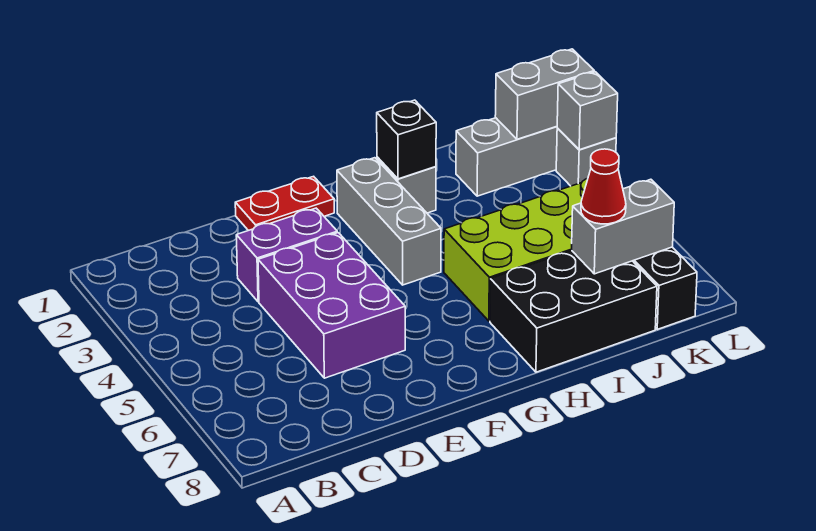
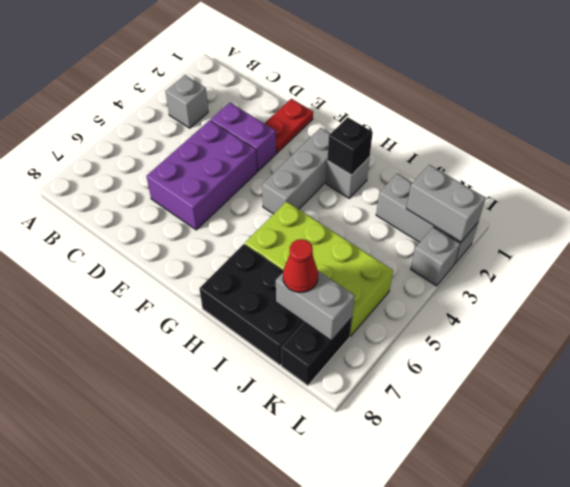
red 1x2 plate [235,176,334,231] -> red 1x2 plate turned to [264,99,313,153]
grey 1x1 brick [557,72,618,150] -> grey 1x1 brick moved to [166,75,208,128]

